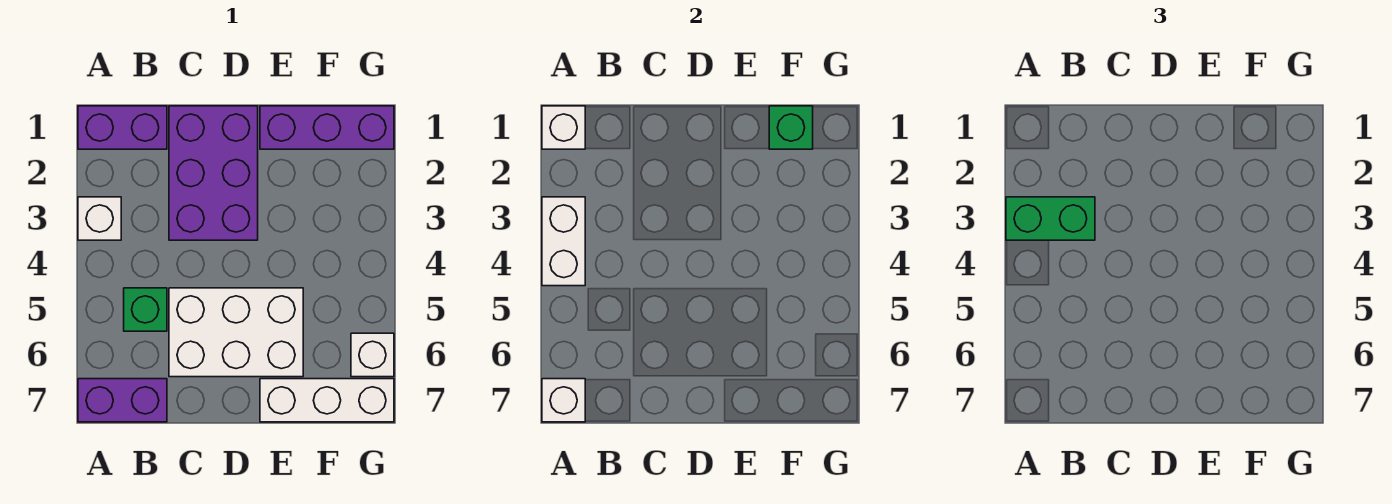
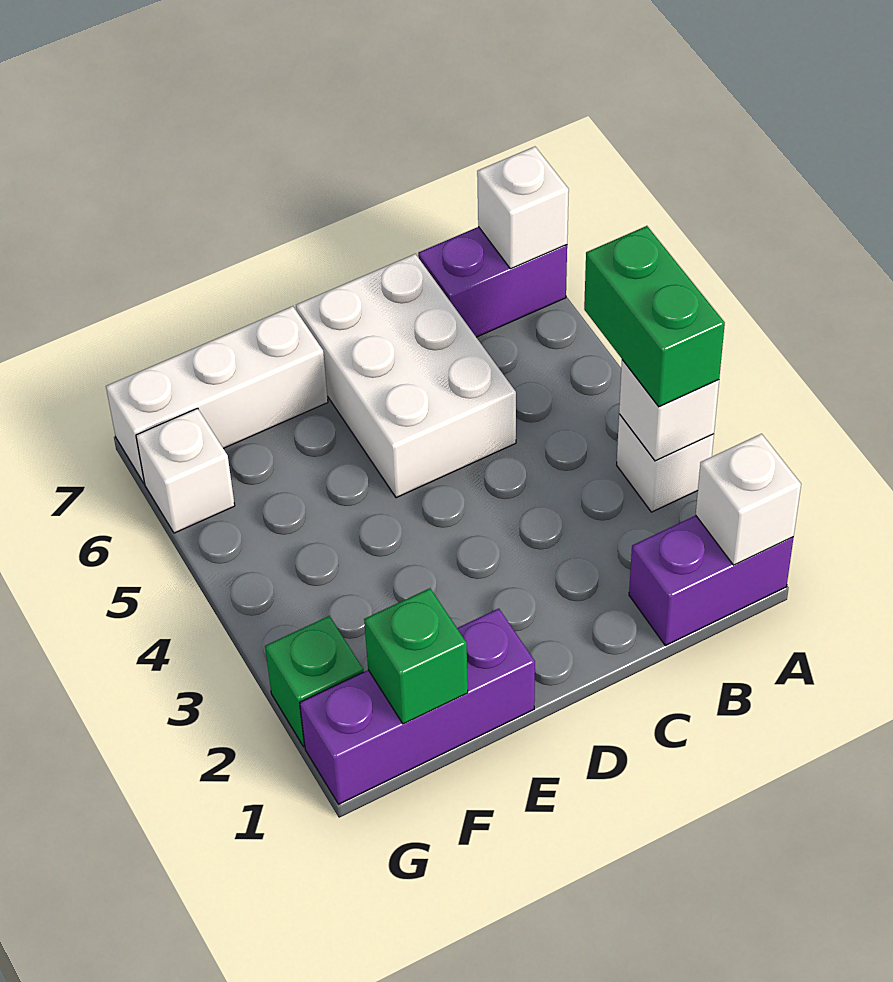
white 1x2 brick [542,197,585,286] -> white 1x1 brick [619,360,719,461]
green 1x2 brick [1006,197,1095,240] -> green 1x2 brick turned to [584,226,725,407]
green 1x1 brick [124,288,167,331] -> green 1x1 brick moved to [265,616,363,747]
purple 2x3 brick [169,106,258,240] -> none
white 2x3 brick [169,288,303,377] -> white 2x3 brick turned to [296,254,516,498]

